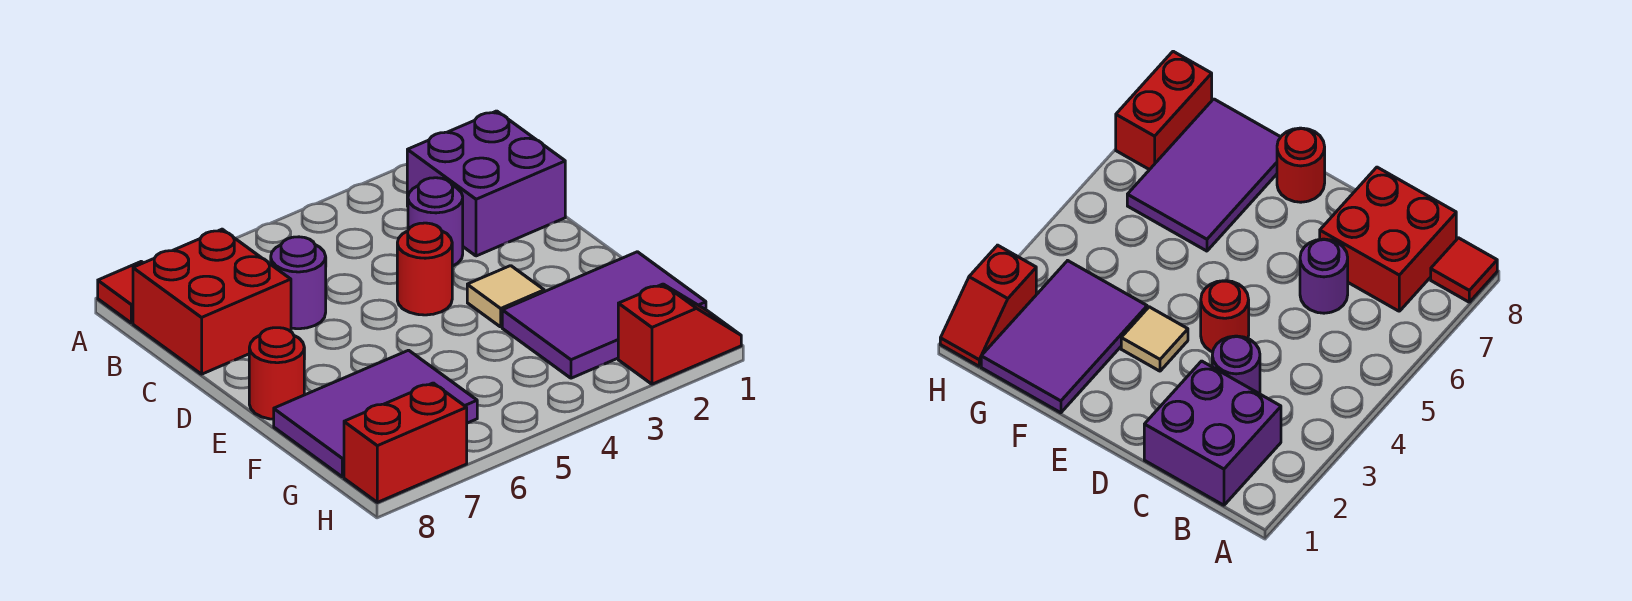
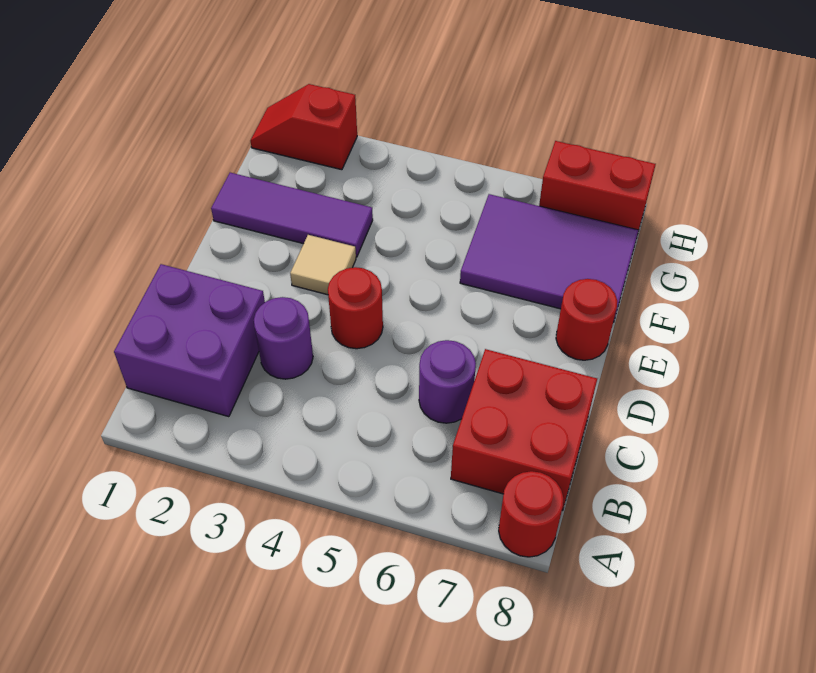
red 1x1 tile [98,262,143,323] -> red 1x1 round brick [499,471,564,557]
purple 2x3 tile [502,252,706,378] -> purple 1x3 tile [211,173,373,257]

